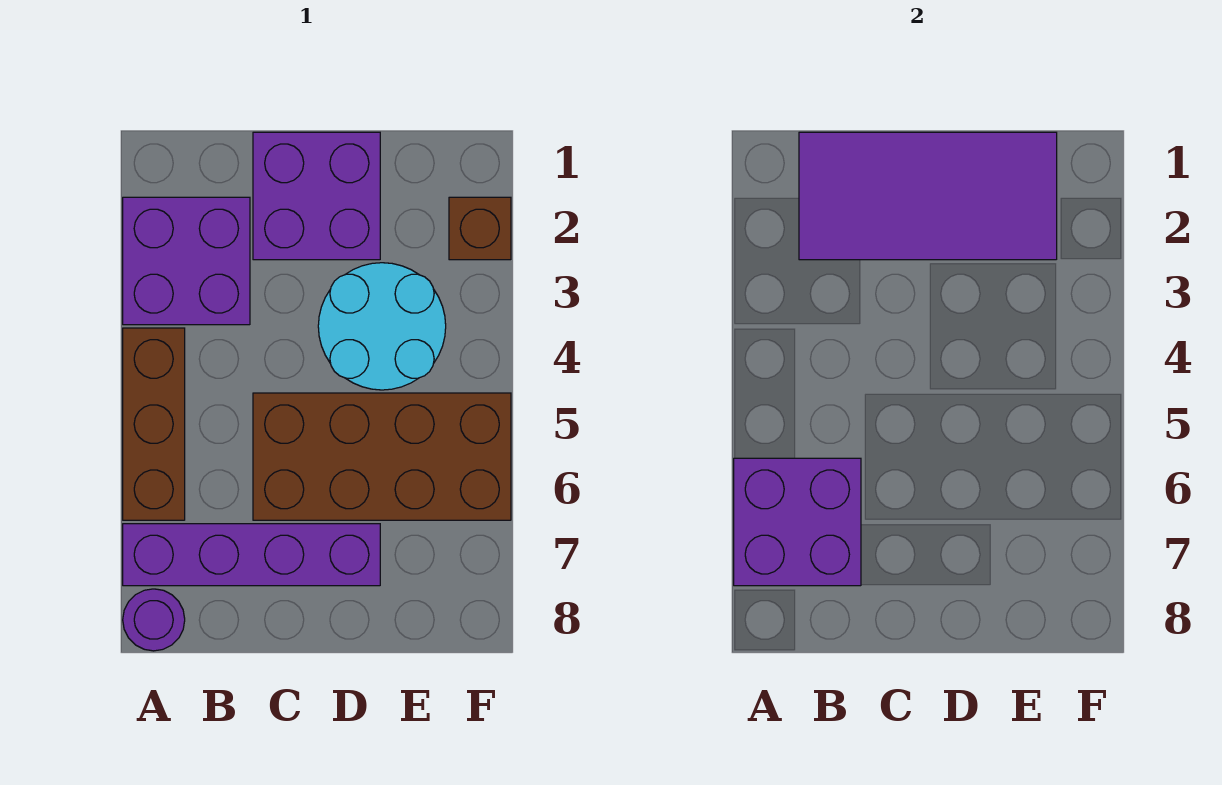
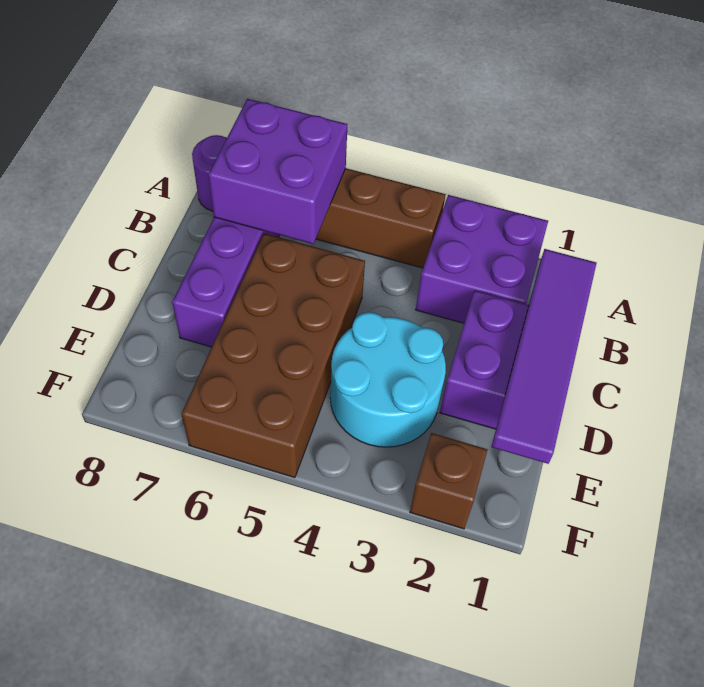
purple 2x4 tile [799,132,1057,260] -> purple 1x4 tile [491,249,596,464]

